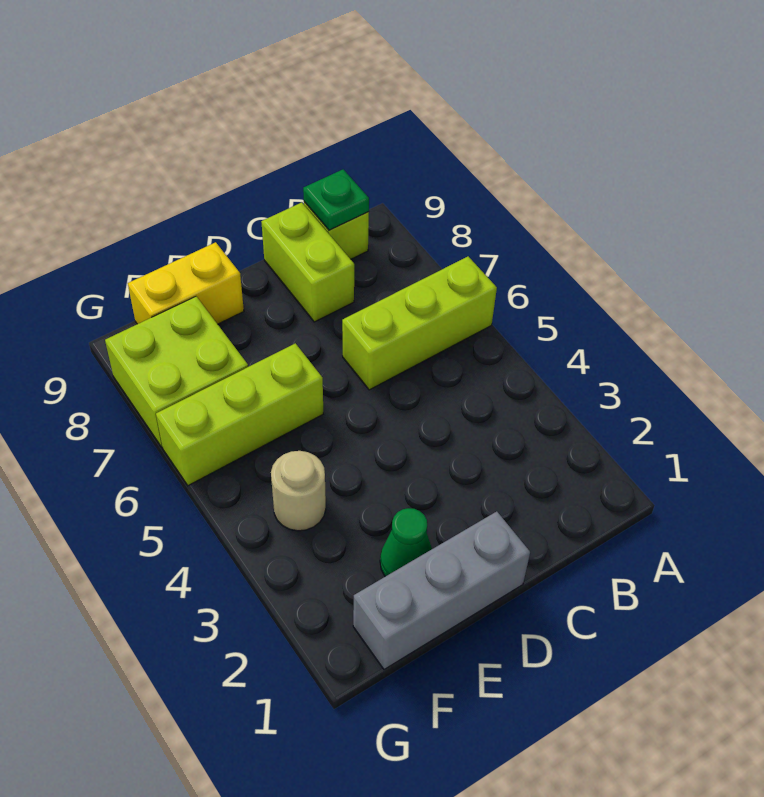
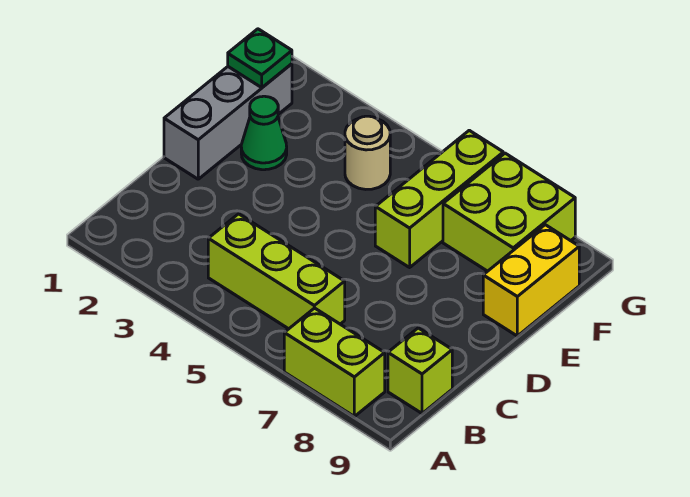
lime 1x3 brick [342,257,497,390] -> lime 1x3 brick turned to [208,214,345,329]
green 1x1 plate [303,170,369,230] -> green 1x1 plate moved to [228,29,292,88]
lime 1x2 brick [261,202,354,322] -> lime 1x2 brick moved to [284,308,385,416]

